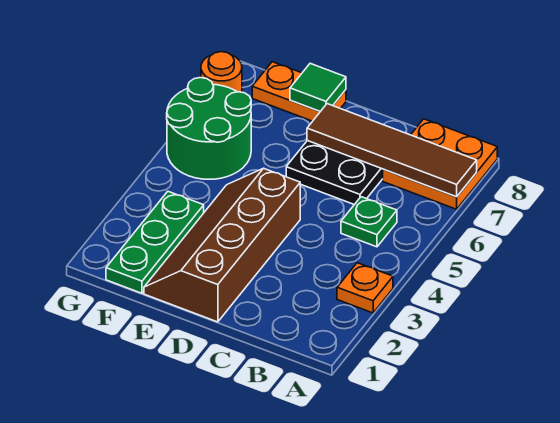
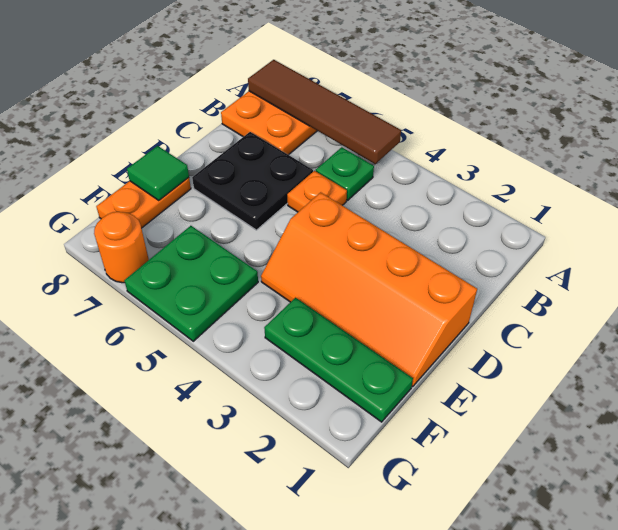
orange 1x1 plate [337,263,393,313] -> orange 1x1 plate moved to [287,171,347,212]
brown 1x4 tile [307,104,477,197] -> brown 1x4 tile turned to [248,60,401,164]
brown 2x4 slope [144,168,300,322] -> orange 2x4 slope [261,192,477,387]
green 2x2 round brick [167,78,251,179] -> green 2x2 plate [124,226,258,341]

